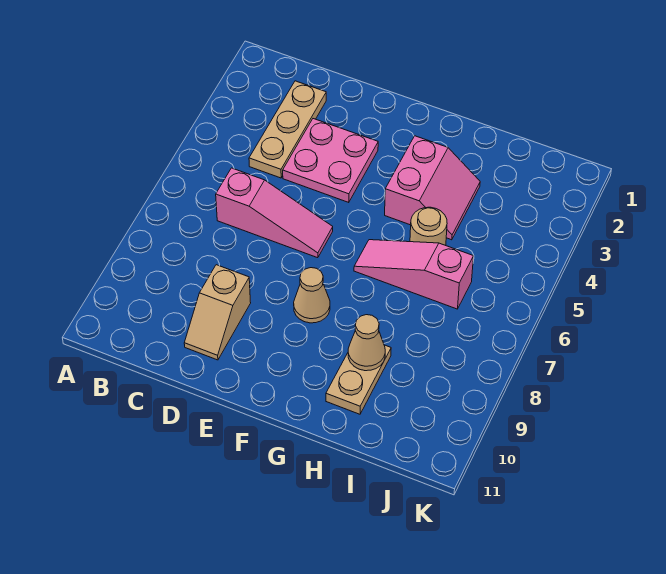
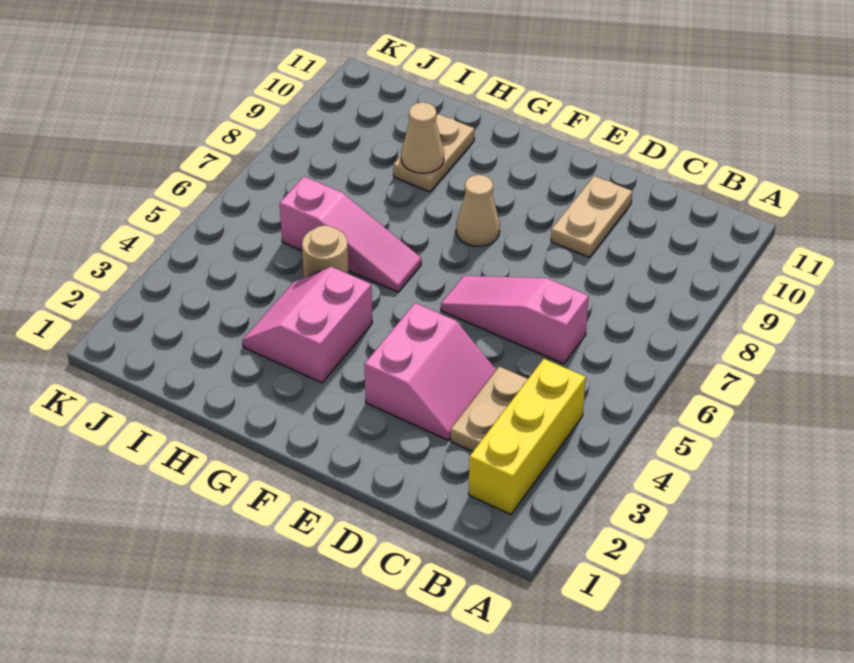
none -> yellow 1x3 brick [469,359,586,514]
tan 1x3 plate [249,81,326,178] -> tan 1x2 plate [451,366,528,452]
pink 2x2 plate [283,119,378,202] -> pink 2x2 slope [364,303,496,440]
tan 1x2 slope [184,265,251,360] -> tan 1x2 plate [551,176,632,258]

